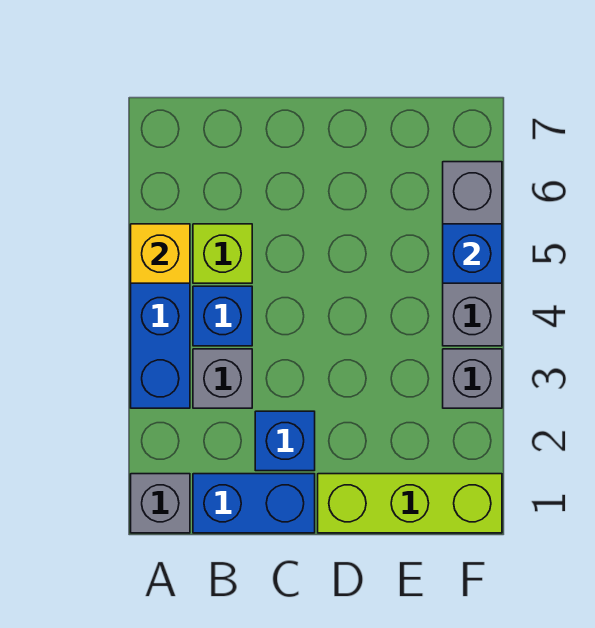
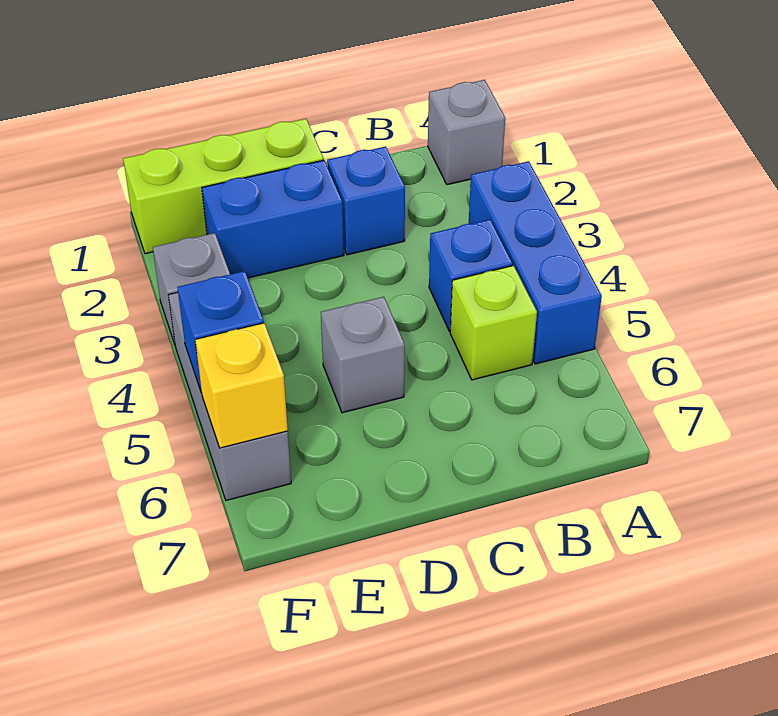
yellow 1x1 brick [131,224,190,283] -> yellow 1x1 brick moved to [195,323,288,448]
blue 1x2 brick [193,474,315,533] -> blue 1x2 brick moved to [202,160,344,278]
grey 1x1 brick [193,349,252,408] -> grey 1x1 brick moved to [321,297,405,413]

